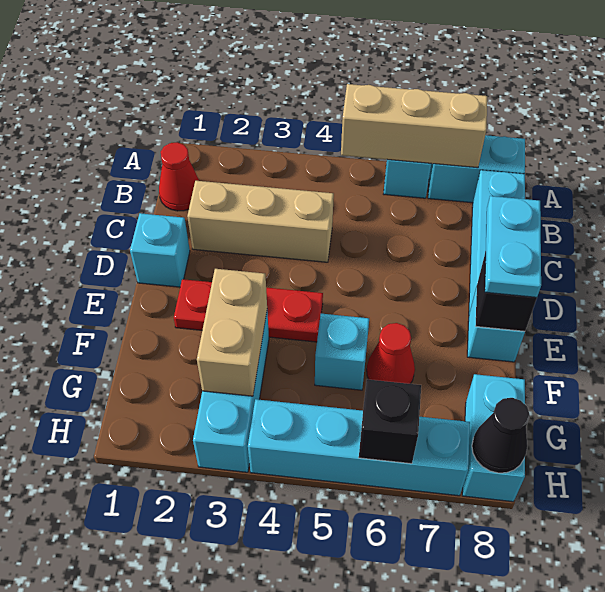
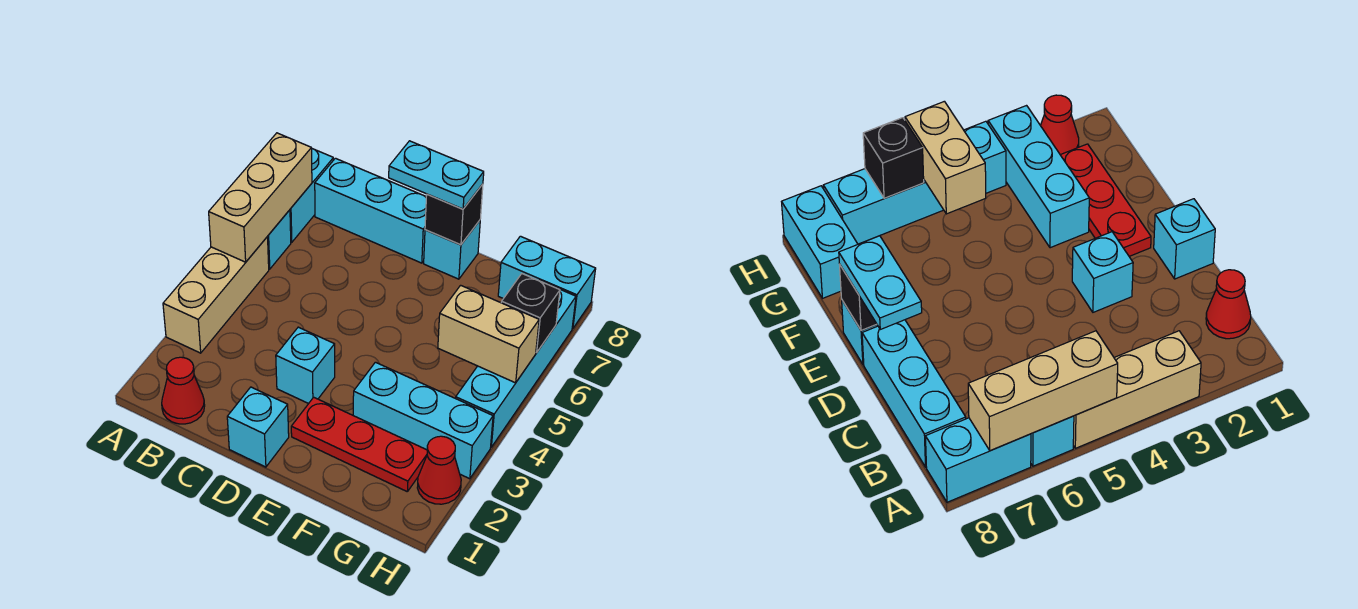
tan 1x3 brick [187,181,334,262] -> tan 1x3 brick moved to [163,237,269,353]
red 1x3 plate [174,279,323,342] -> red 1x3 plate turned to [291,397,427,491]
tan 1x2 brick [197,269,267,396] -> tan 1x2 brick moved to [438,285,539,383]
cyan 1x1 brick [315,314,369,390] -> cyan 1x1 brick moved to [276,327,335,404]
red 1x1 cone [367,323,415,384] -> red 1x1 cone moved to [417,436,461,504]
black 1x1 cone [472,398,530,473] -> none

